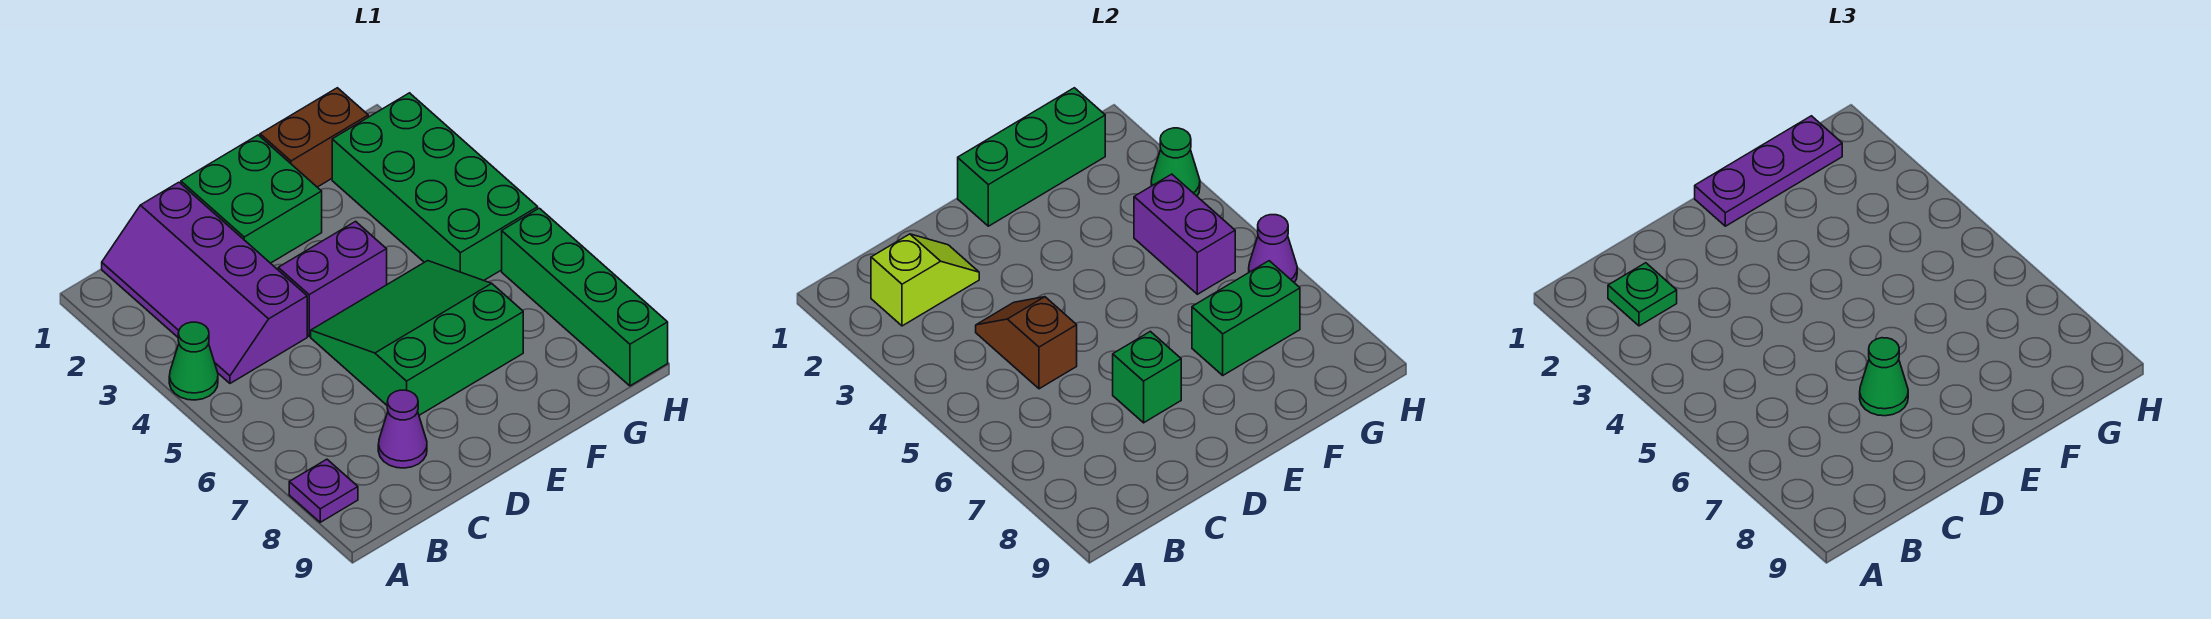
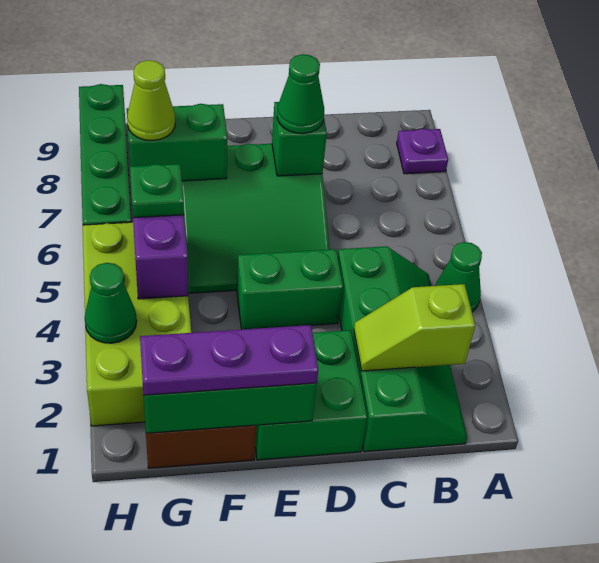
purple 2x4 slope [102,182,307,383] -> green 2x4 slope [338,246,467,452]
green 1x1 plate [1608,263,1677,326] -> green 1x1 plate moved to [130,164,184,218]
brown 1x2 slope [976,297,1077,389] -> none
purple 1x1 cone [378,390,427,468] -> none
purple 1x2 brick [278,221,387,336] -> green 1x2 brick [237,249,343,330]
green 2x4 brick [332,93,538,280] -> lime 2x4 brick [83,222,191,426]
none -> lime 1x1 cone [127,60,175,140]
purple 1x1 cone [1249,215,1297,283] -> none

